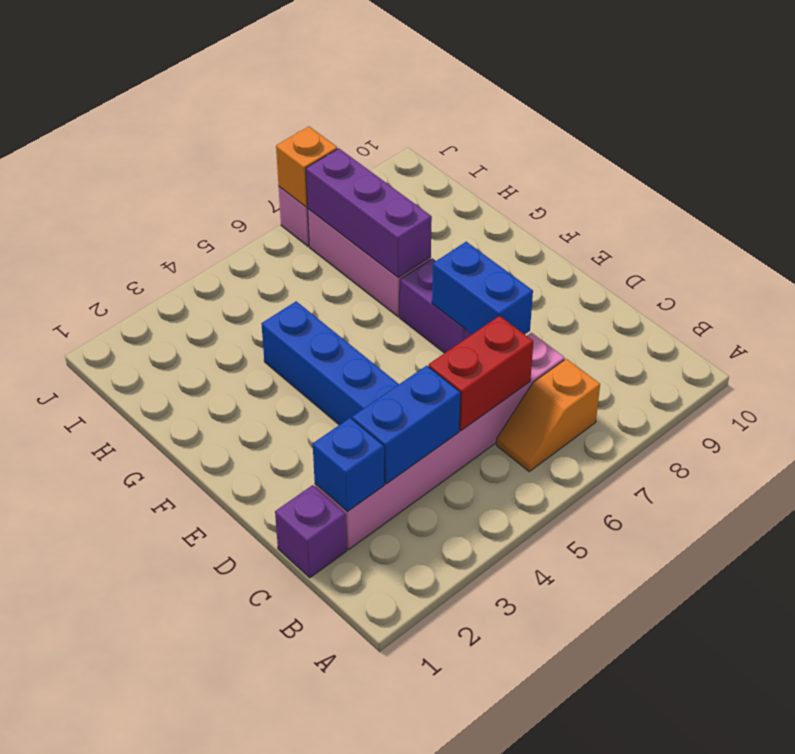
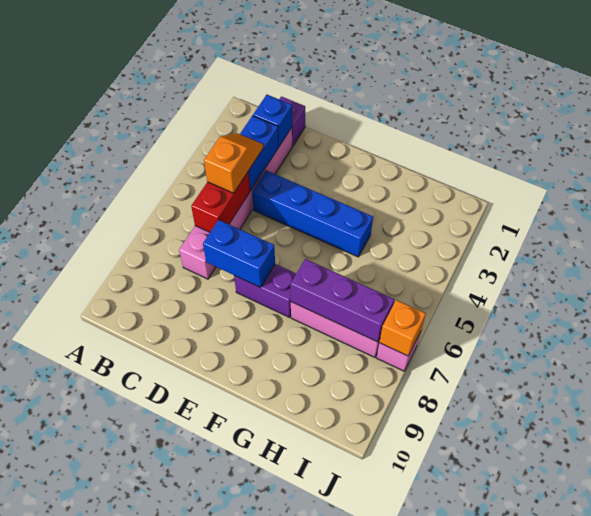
orange 1x2 slope [496,359,600,471] -> orange 1x2 slope moved to [204,133,263,193]

